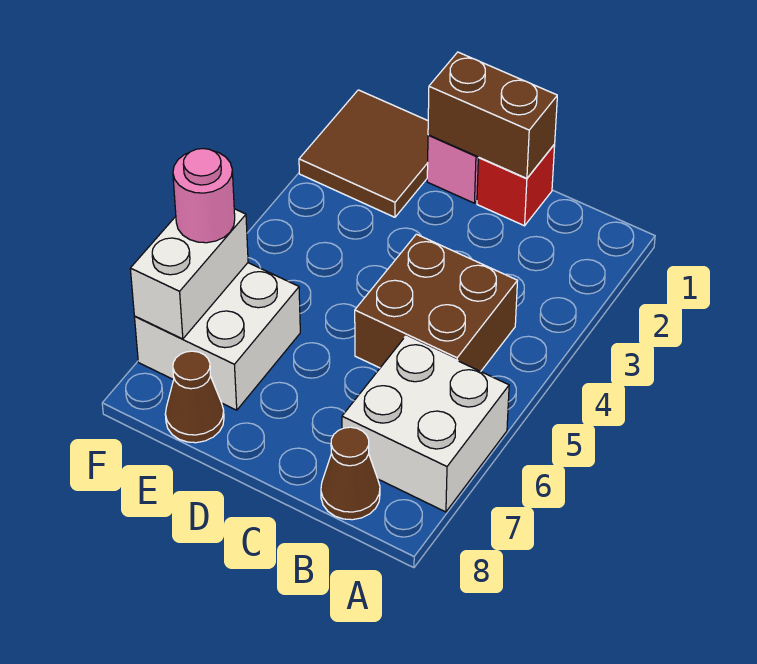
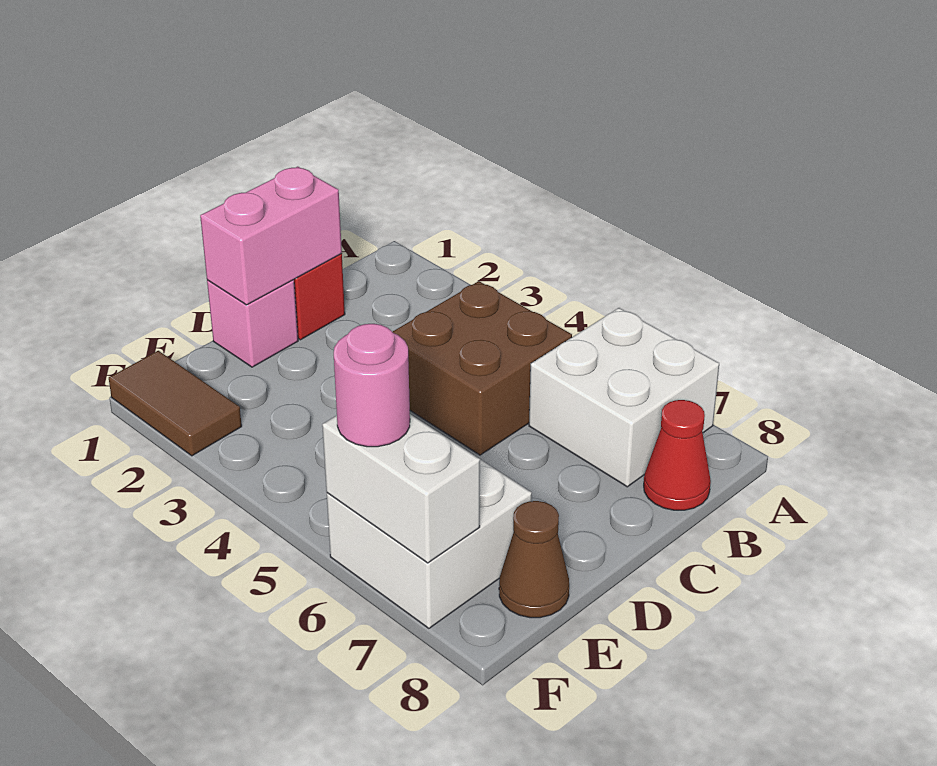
brown 1x1 cone [321,427,380,520] -> red 1x1 cone [644,400,711,510]
brown 1x2 brick [428,52,557,178] -> pink 1x2 brick [200,167,342,305]
brown 2x2 tile [299,90,428,217] -> brown 1x2 tile [109,351,242,456]

